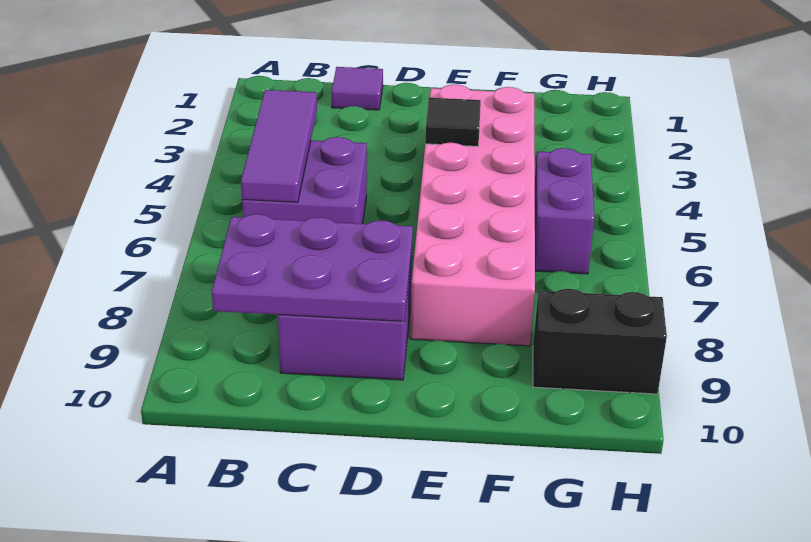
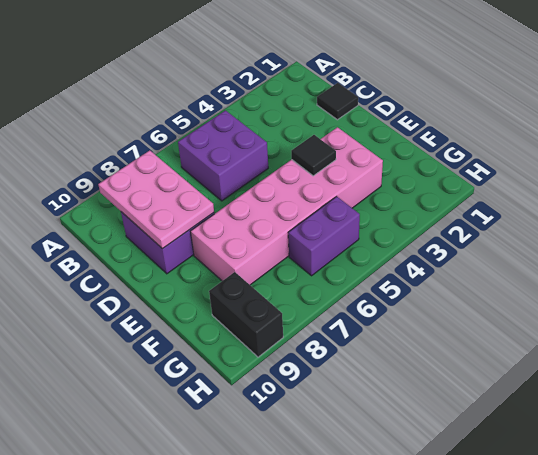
purple 1x3 tile [241,90,317,202] -> none
purple 2x3 plate [212,214,413,321] -> pink 2x3 plate [98,150,214,249]
purple 1x1 tile [332,67,383,110] -> black 1x1 tile [317,83,358,120]

